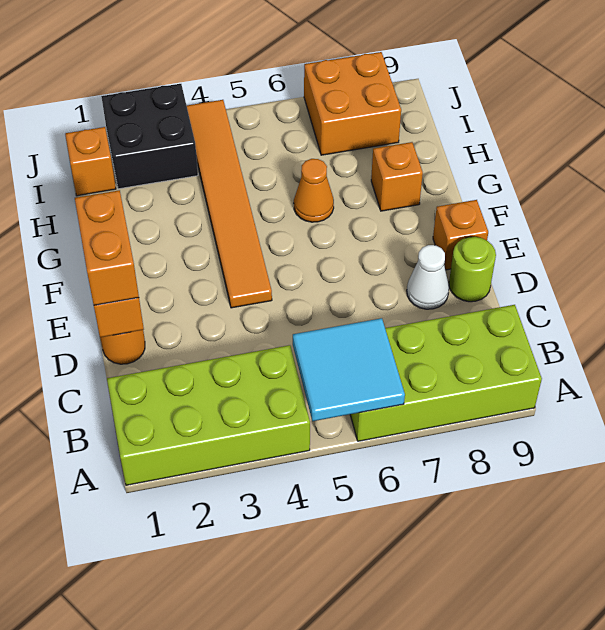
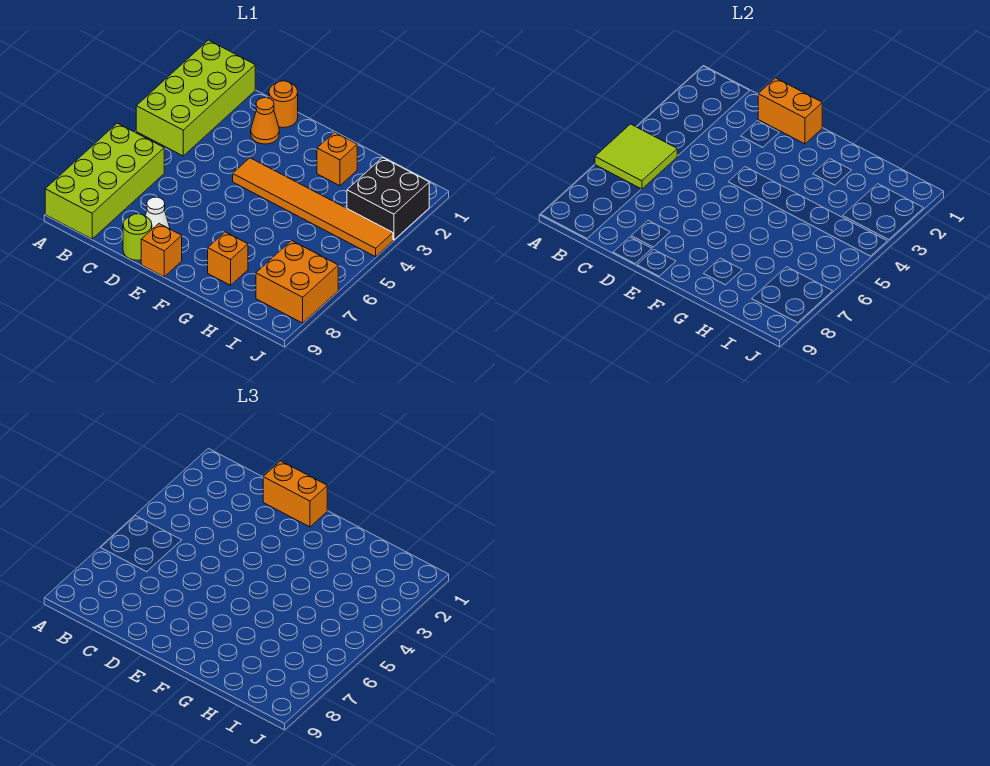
cyan 2x2 tile [293,318,405,421] -> lime 2x2 tile [595,124,677,189]
orange 1x1 cone [294,159,334,222] -> orange 1x1 cone moved to [251,98,279,144]
orange 1x1 brick [65,127,116,196] -> orange 1x1 brick moved to [317,132,357,186]

